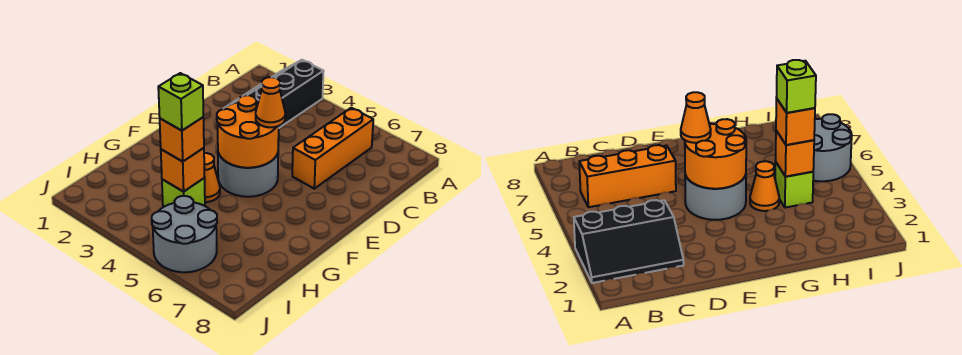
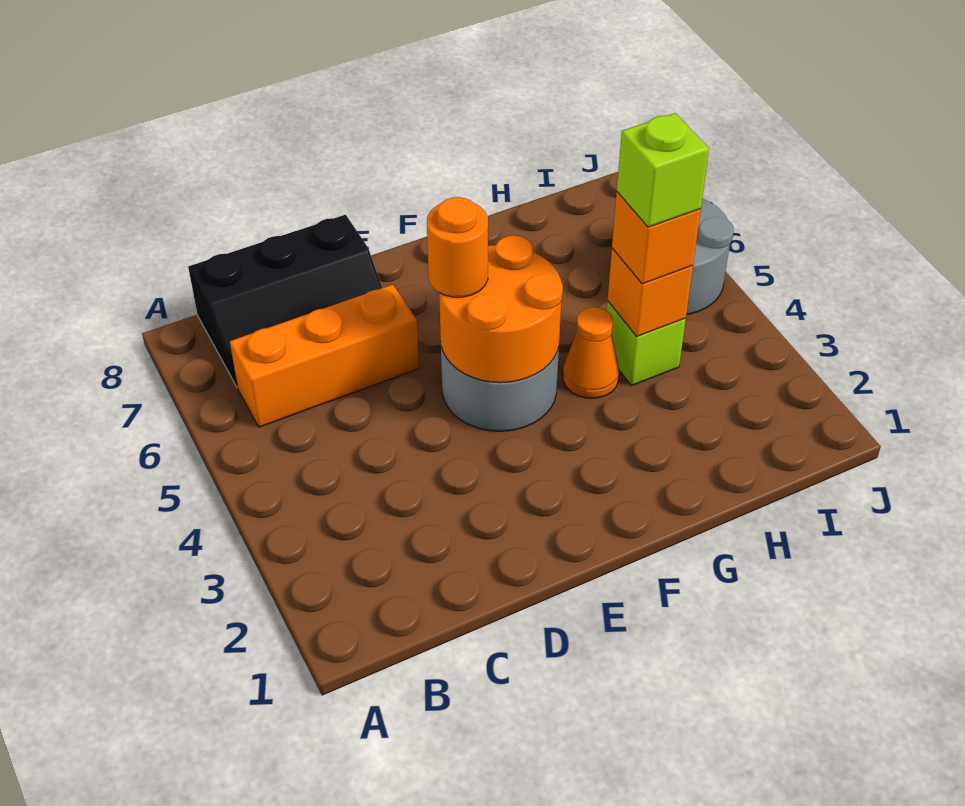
black 2x3 slope [229,60,324,128] -> black 2x3 slope moved to [188,215,382,388]
orange 1x1 cone [256,77,285,127] -> orange 1x1 round brick [427,197,488,297]

